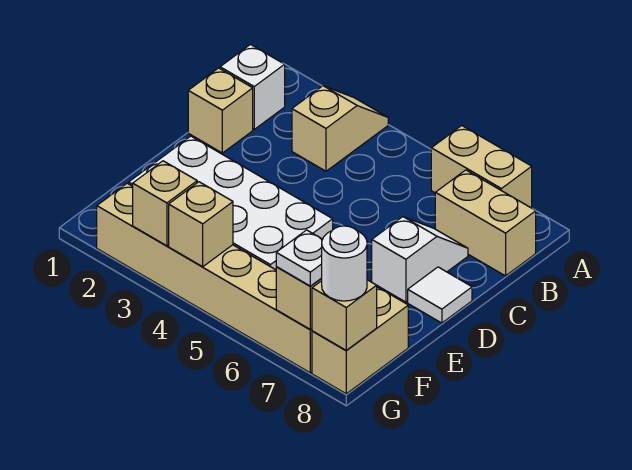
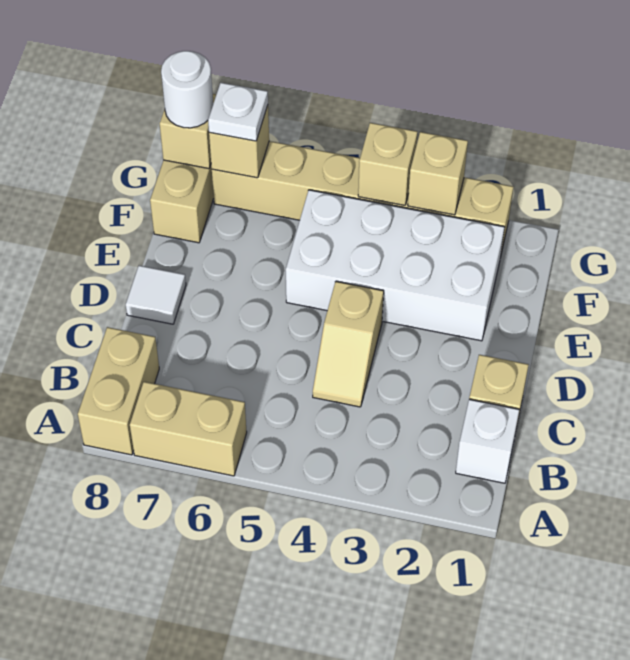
tan 1x2 slope [292,86,388,171] -> tan 1x2 slope moved to [313,281,384,407]
tan 1x2 brick [435,170,536,276] -> tan 1x2 brick turned to [78,327,159,455]
white 1x2 slope [372,217,468,302] -> none

